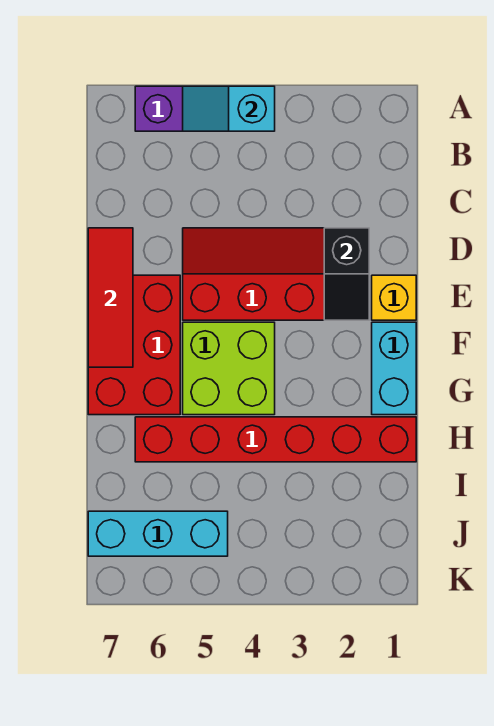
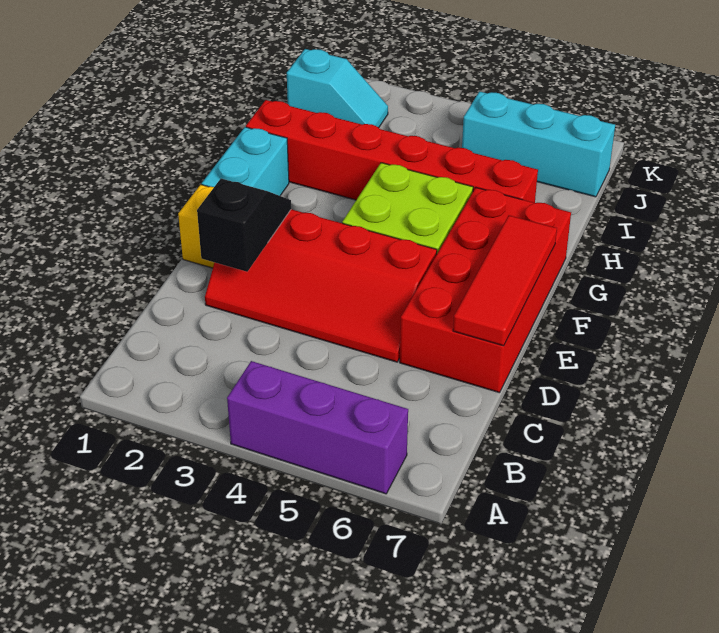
cyan 1x2 slope [183,86,275,131] -> cyan 1x2 slope moved to [287,49,388,127]
red 2x3 brick [88,275,180,415] -> red 2x4 brick [400,188,571,393]

